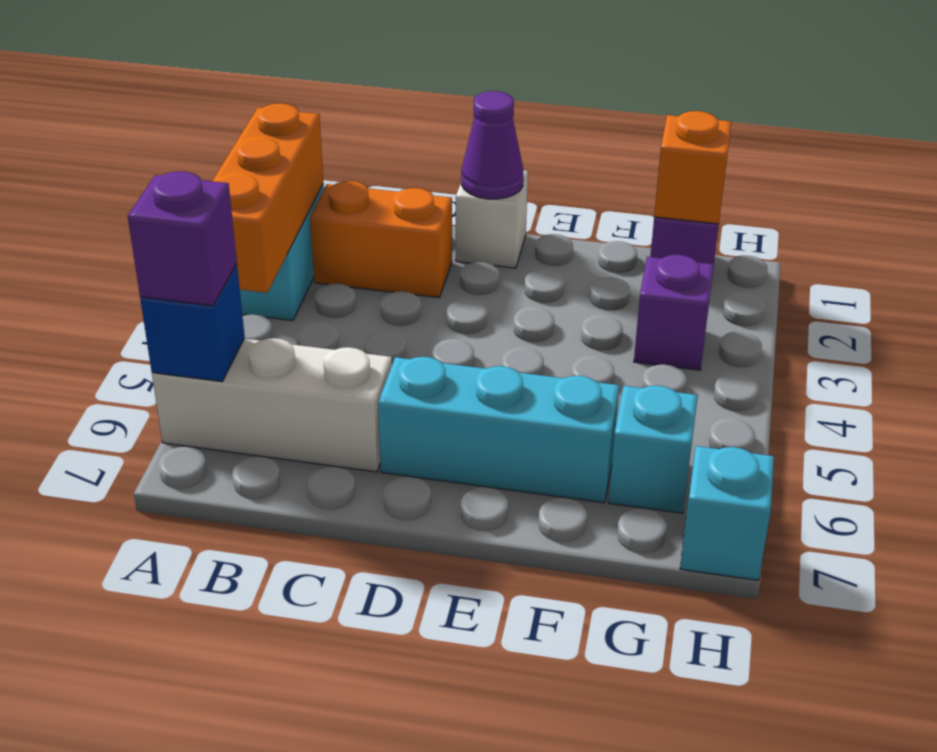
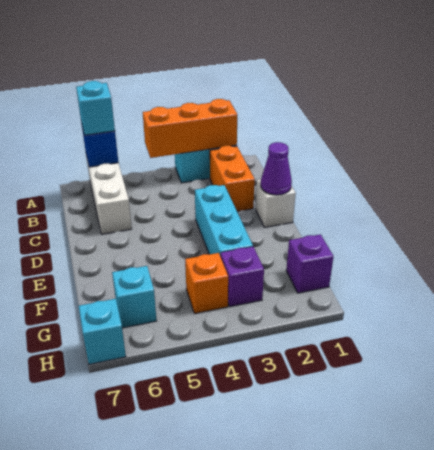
purple 1x1 brick [128,171,237,306] -> cyan 1x1 brick [76,81,115,135]
cyan 1x3 brick [378,357,619,503] -> cyan 1x3 brick moved to [195,185,253,257]
orange 1x1 brick [654,111,731,224] -> orange 1x1 brick moved to [185,253,228,314]

